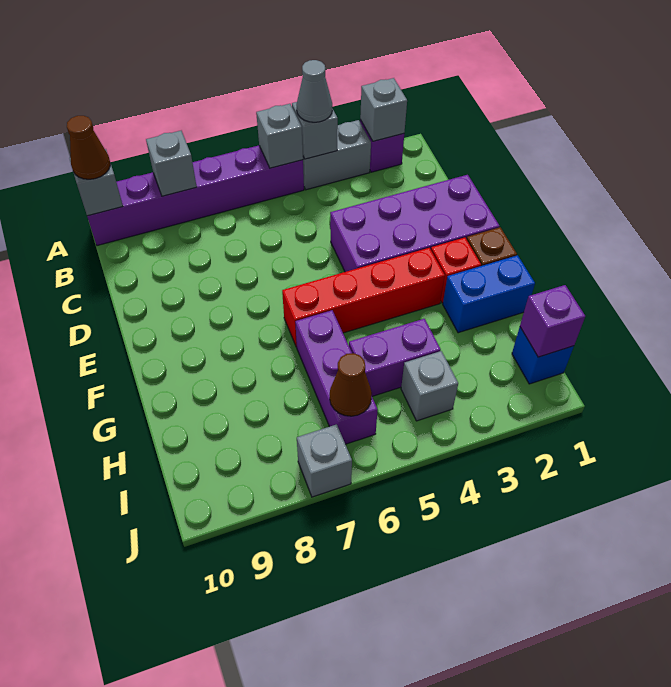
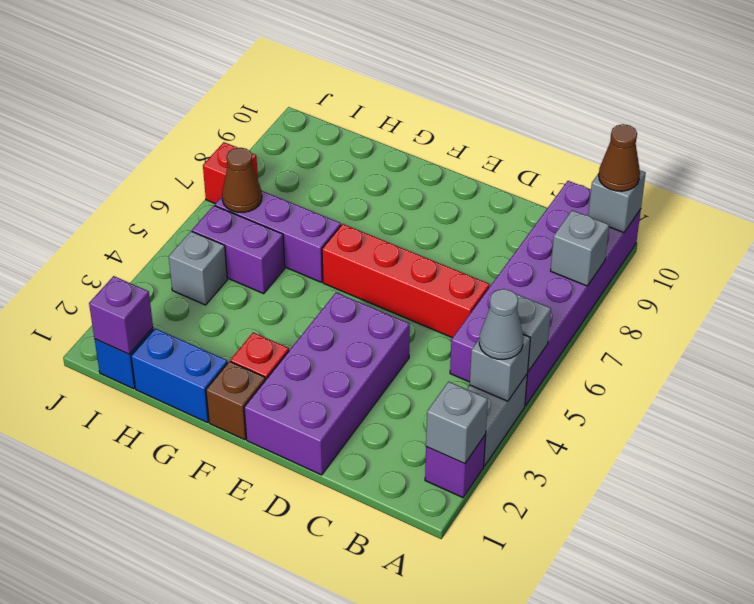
purple 1x6 brick [87,145,304,246] -> purple 2x6 brick [450,181,641,406]
red 1x4 brick [282,248,445,347] -> red 1x4 brick turned to [322,224,490,338]
blue 1x2 brick [443,255,535,333] -> blue 1x2 brick turned to [131,328,228,422]
purple 1x2 brick [349,319,441,396] -> purple 1x2 brick turned to [192,206,285,294]
grey 1x1 brick [297,424,352,497] -> red 1x1 brick [203,142,258,203]

